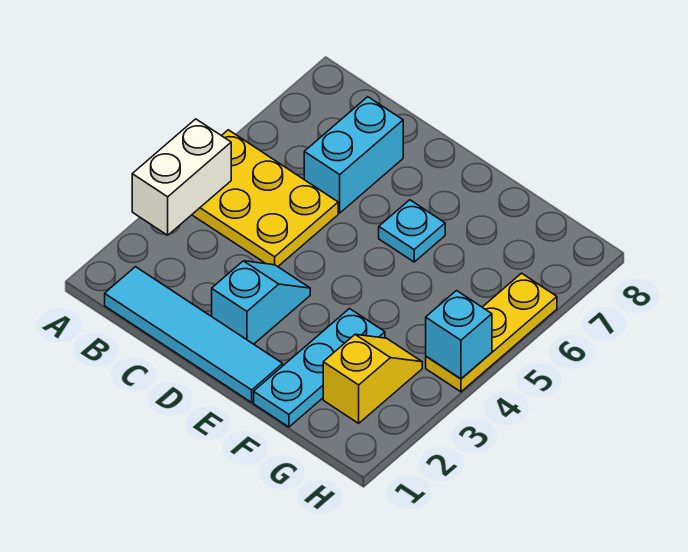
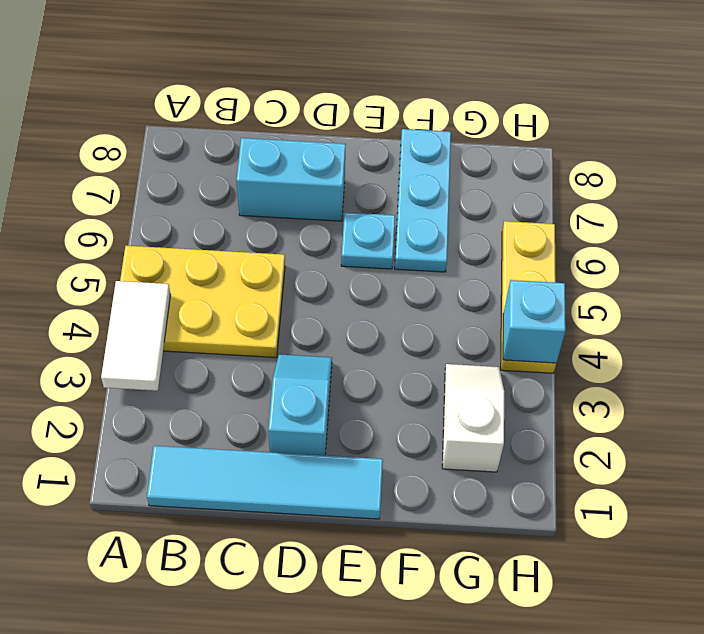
white 1x2 brick [132,119,231,235] -> white 1x2 tile [101,281,170,391]
cyan 1x2 brick [304,97,403,213] -> cyan 1x2 brick turned to [236,138,346,221]
cyan 1x3 plate [254,309,385,427] -> cyan 1x3 plate moved to [395,129,451,272]
yellow 1x2 slope [323,334,422,423] -> white 1x2 slope [442,364,504,472]

